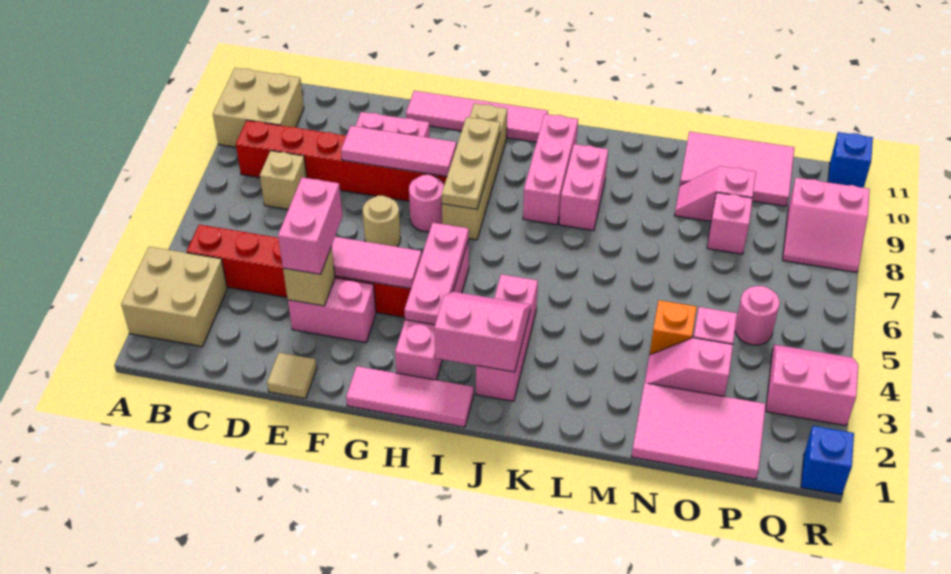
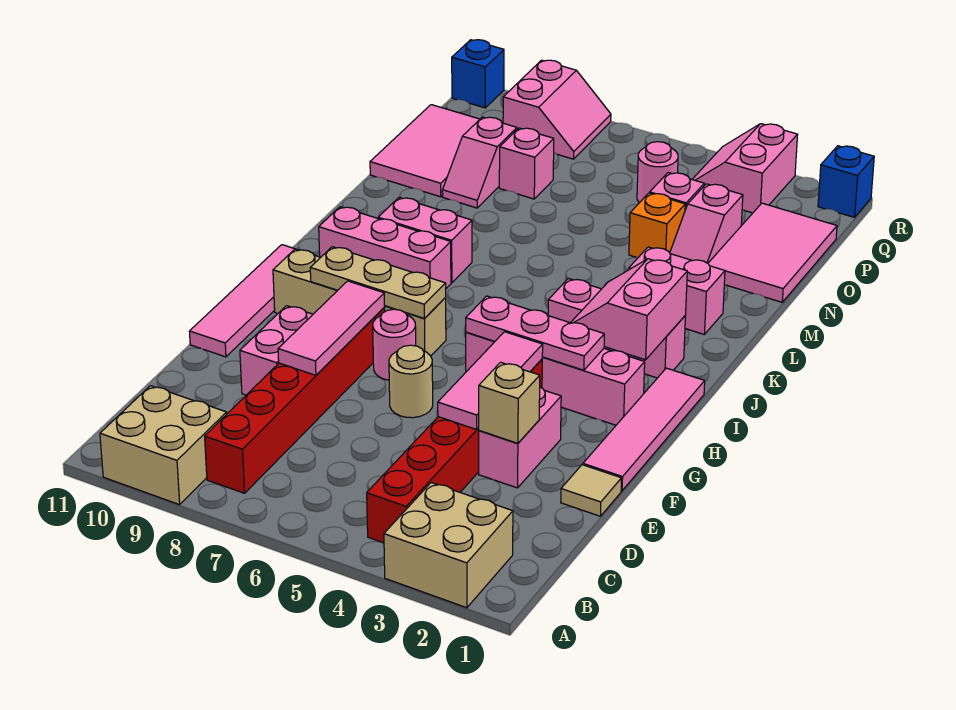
tan 1x1 brick [260,151,307,209] -> none
pink 1x2 brick [278,177,343,274] -> pink 1x2 brick moved to [629,247,725,335]
pink 1x3 tile [346,366,474,427] -> pink 1x4 tile [583,368,705,491]

